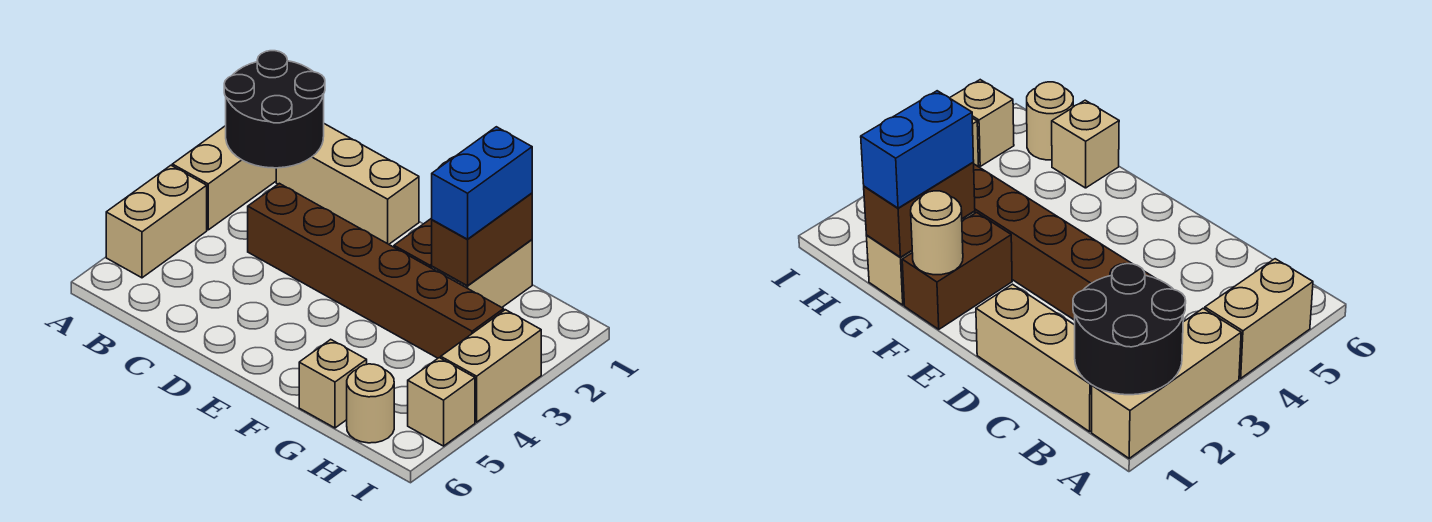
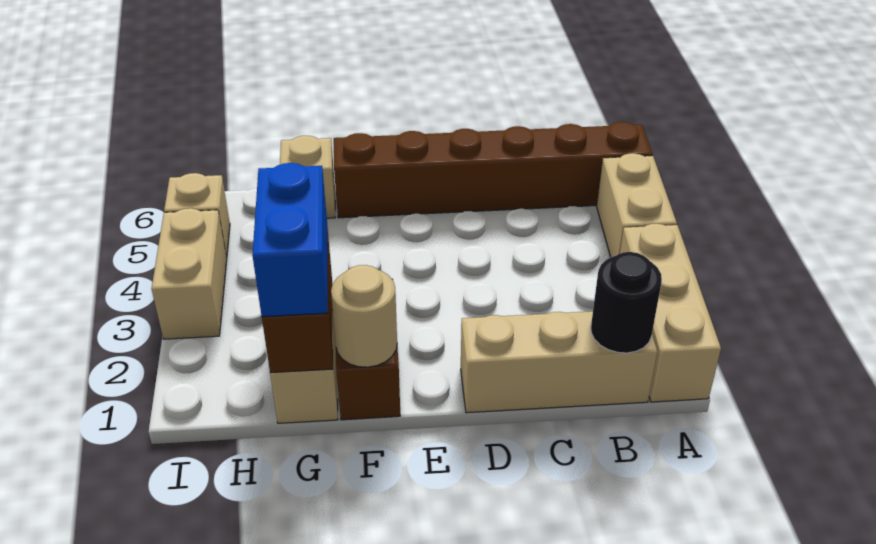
black 2x2 round brick [224,51,325,168] -> black 1x1 round brick [591,252,662,353]
brown 1x6 brick [248,183,504,358] -> brown 1x6 brick moved to [334,122,653,218]
tan 1x1 round brick [347,364,394,443] -> none

